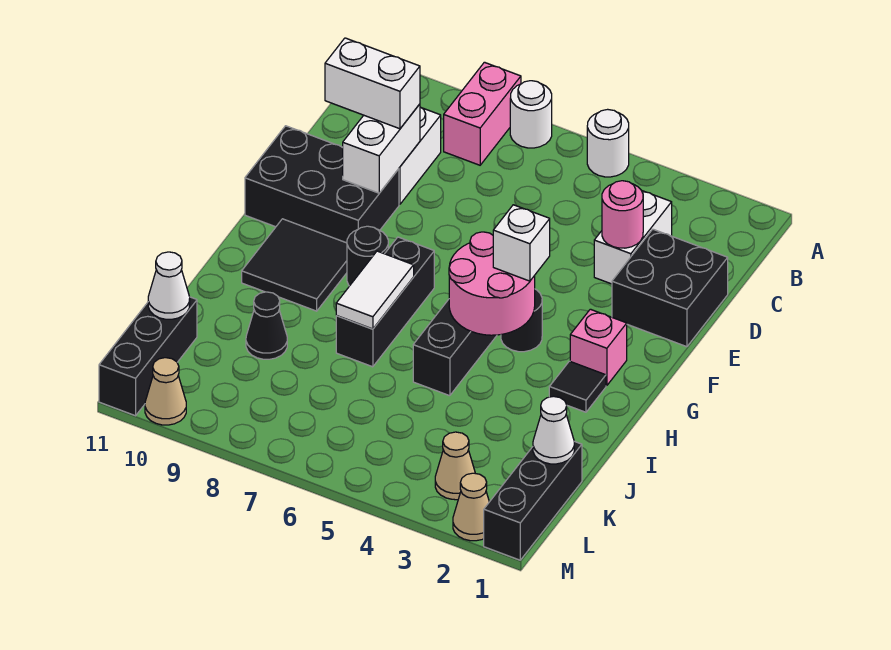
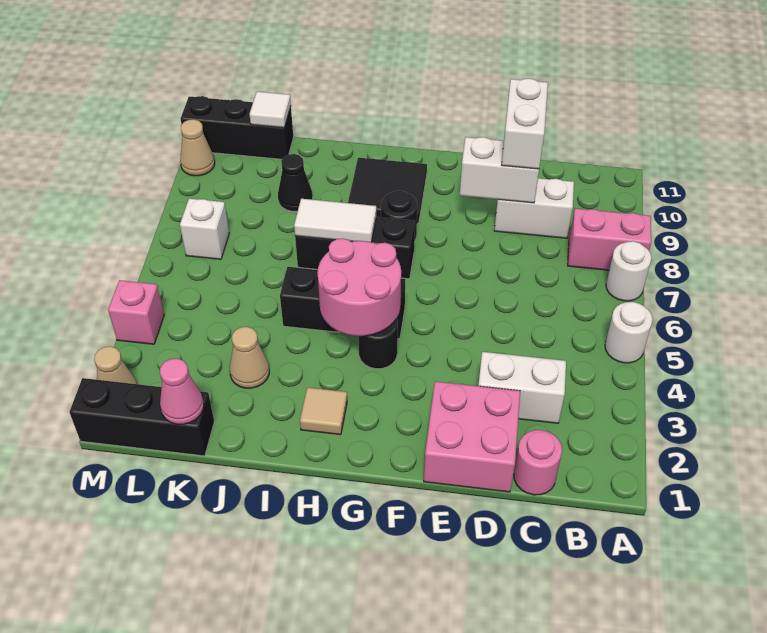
black 2x2 brick [612,229,728,347] -> pink 2x2 brick [424,381,520,492]
pink 1x1 round brick [602,181,643,248] -> pink 1x1 round brick moved to [514,430,562,495]
black 2x3 brick [245,126,399,243] -> none
pink 1x1 brick [570,309,627,386] -> pink 1x1 brick moved to [108,280,164,344]
white 1x1 brick [493,205,550,281] -> white 1x1 brick moved to [180,199,229,259]
black 1x1 tile [549,361,606,412] -> tan 1x1 tile [300,387,347,435]
white 1x1 cone [533,396,574,464] -> pink 1x1 cone [160,359,204,424]
white 1x1 cone [148,252,190,319] -> white 1x1 tile [250,92,291,128]
tan 1x1 cone [435,432,475,500] -> tan 1x1 cone moved to [230,327,269,388]

